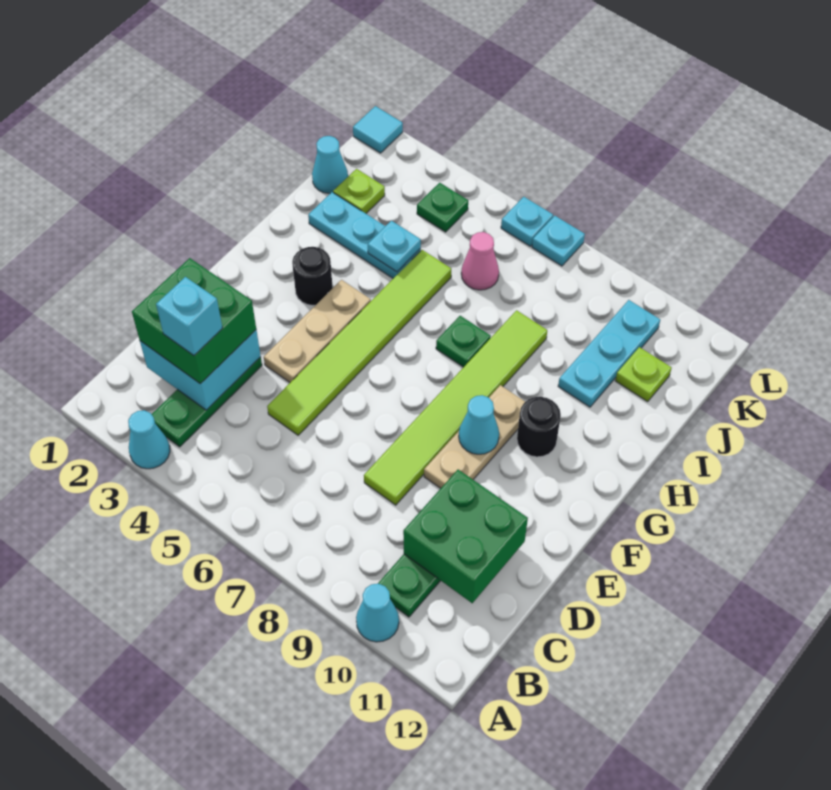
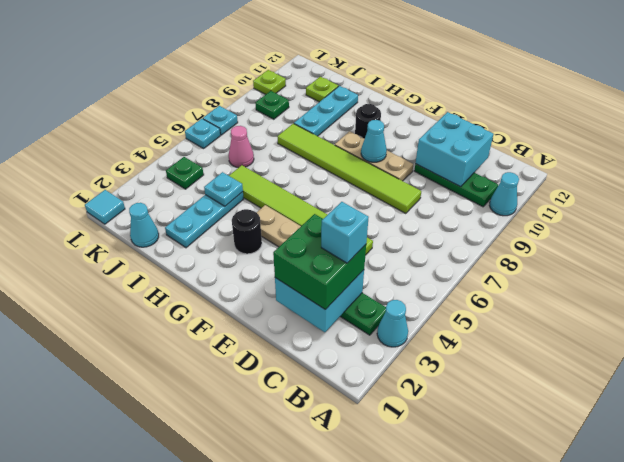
green 2x2 brick [403,470,528,603] -> cyan 2x2 brick [415,112,494,187]
green 1x1 plate [436,316,491,367] -> green 1x1 plate moved to [255,91,289,119]
cyan 1x3 plate [558,300,660,407] -> cyan 1x3 plate turned to [294,86,358,136]
lime 1x1 plate [333,169,385,213] -> lime 1x1 plate moved to [253,70,286,95]

